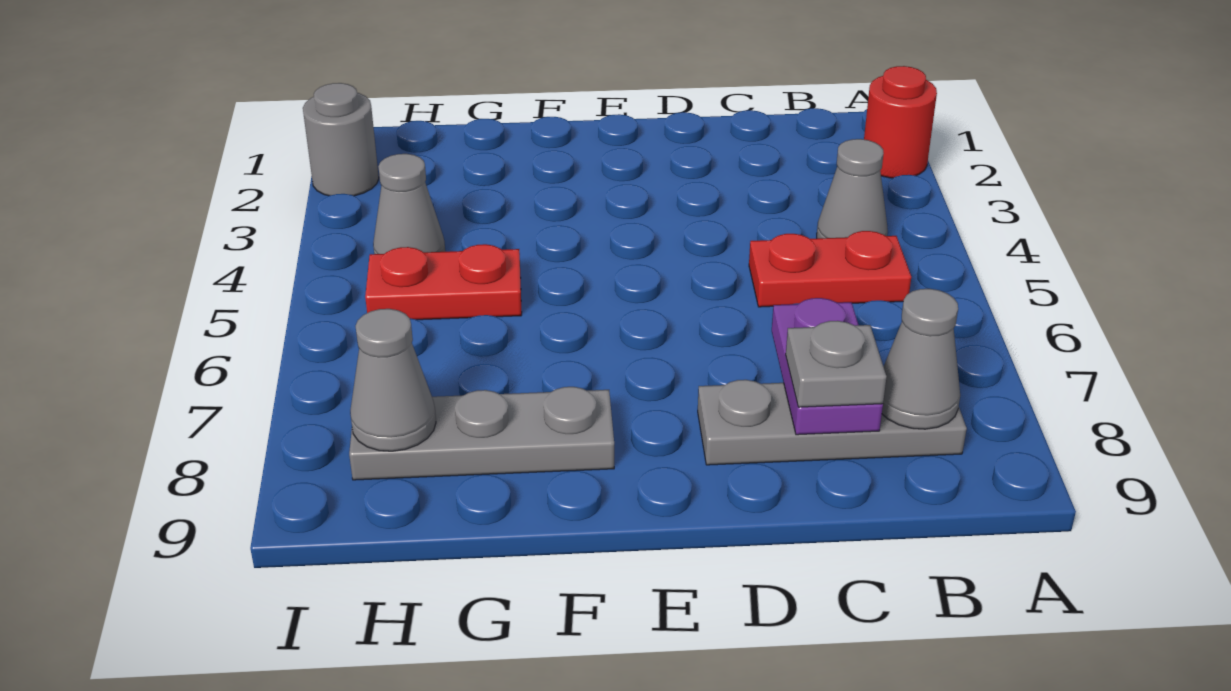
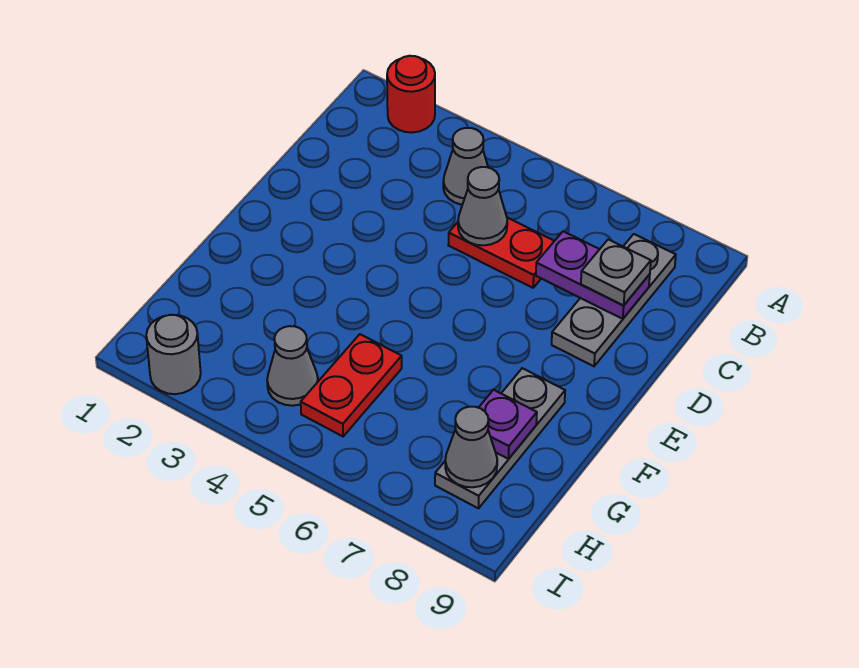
red 1x2 plate [749,231,911,307] -> red 1x2 plate turned to [449,218,554,288]
grey 1x1 cone [882,289,960,429] -> grey 1x1 cone moved to [458,167,507,245]
none -> purple 1x1 plate [479,390,537,459]

